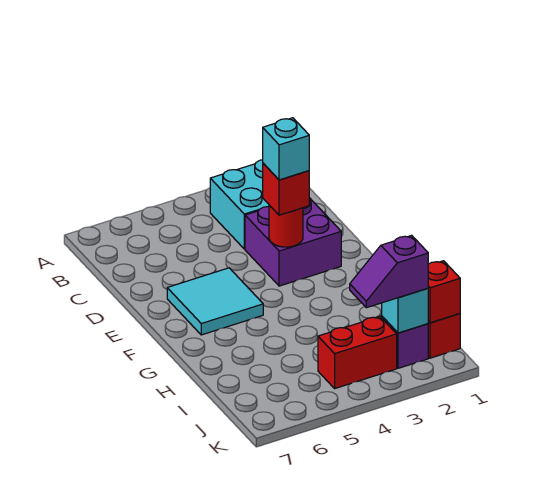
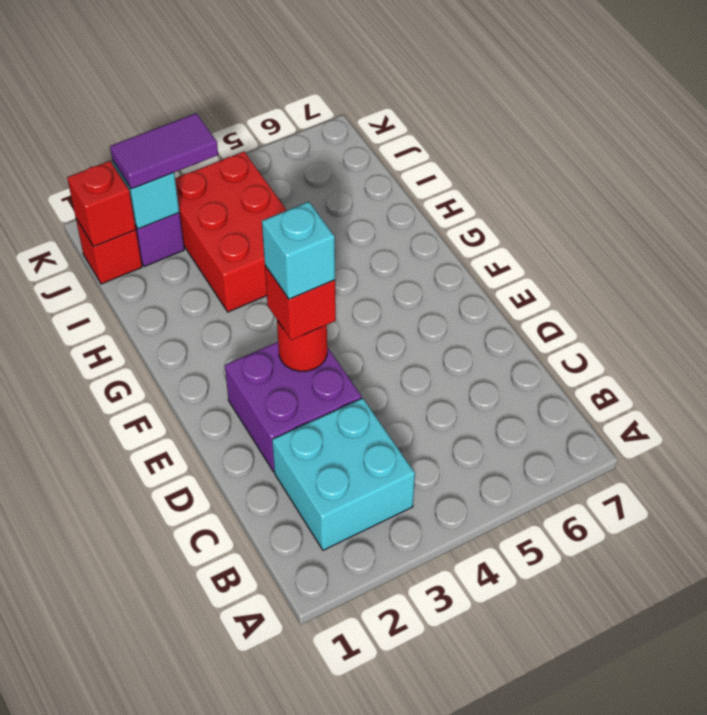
cyan 2x2 tile [167,268,263,335] -> none
purple 1x2 slope [350,235,428,308] -> purple 1x2 tile [110,113,218,189]
red 1x2 brick [318,316,397,388] -> red 2x3 brick [175,152,287,312]

